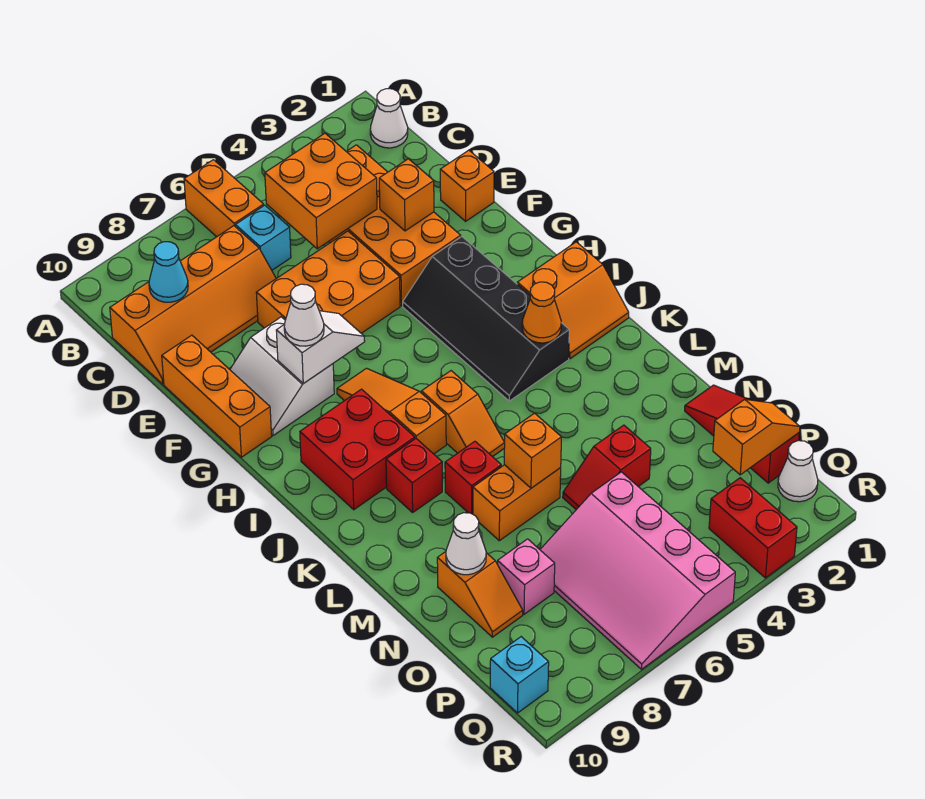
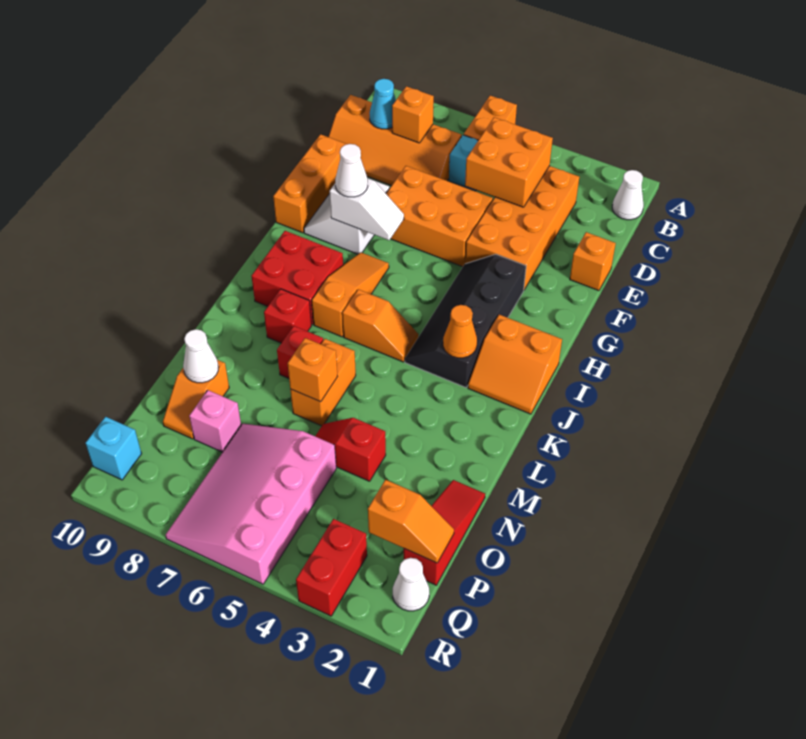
orange 1x1 brick [379,159,434,231] -> orange 1x1 brick moved to [392,86,434,143]
orange 1x2 slope [422,371,505,457] -> orange 1x2 slope turned to [343,289,418,362]
orange 1x2 brick [473,465,561,541] -> orange 1x2 brick turned to [290,339,356,426]

